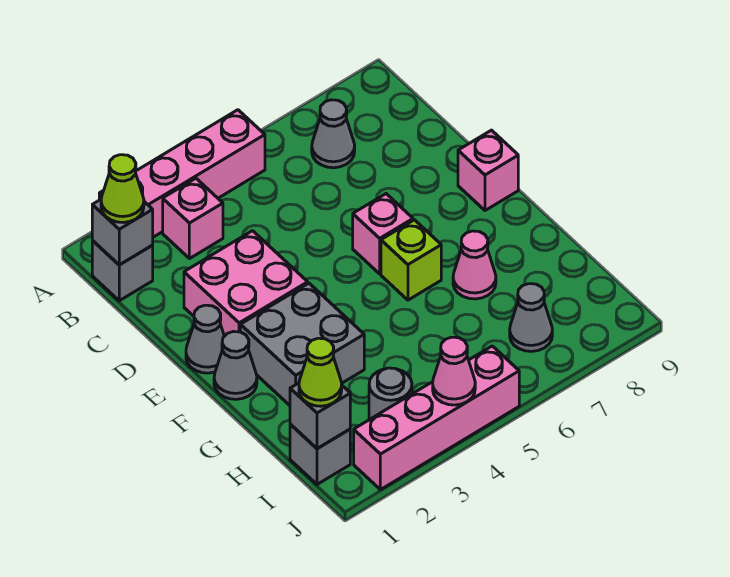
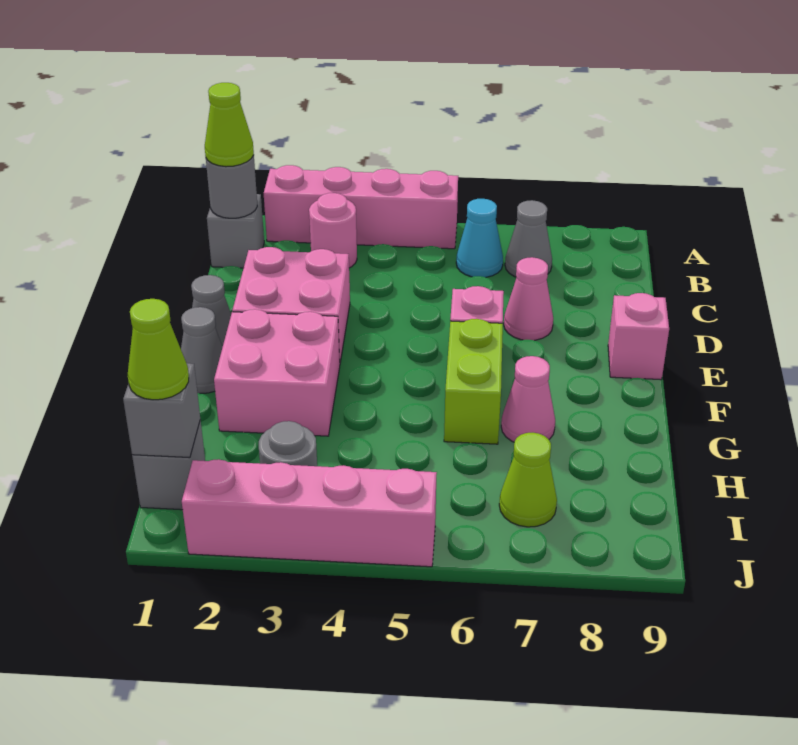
grey 1x1 brick [92,200,153,265] -> grey 1x1 round brick [206,155,257,218]
pink 1x1 brick [163,178,223,259] -> pink 1x1 round brick [309,193,357,268]
none -> cyan 1x1 cone [456,199,503,277]
grey 2x2 brick [240,283,364,405] -> pink 2x2 brick [214,309,340,436]
lime 1x1 brick [381,220,441,300] -> lime 1x2 brick [444,319,503,444]
grey 1x1 cone [510,284,552,351] -> lime 1x1 cone [499,433,557,527]
pink 1x1 cone [433,337,475,405] -> pink 1x1 cone moved to [504,257,553,340]

